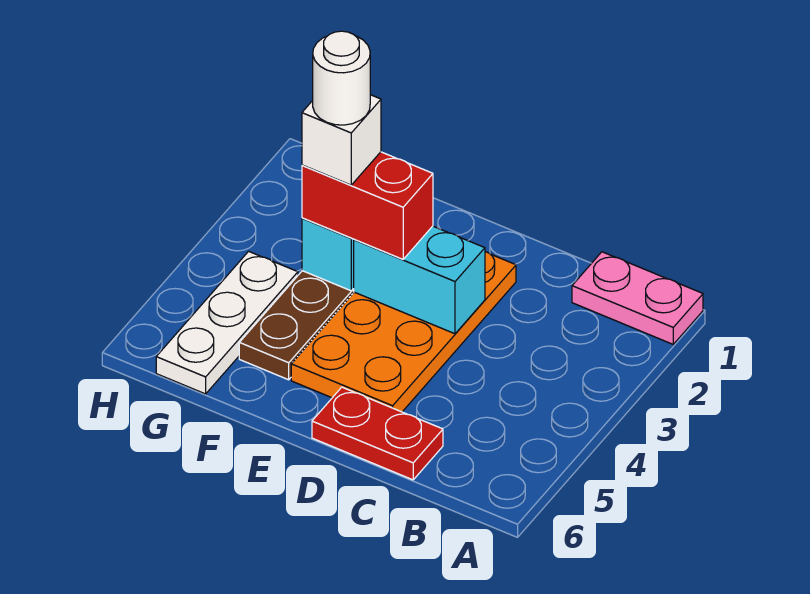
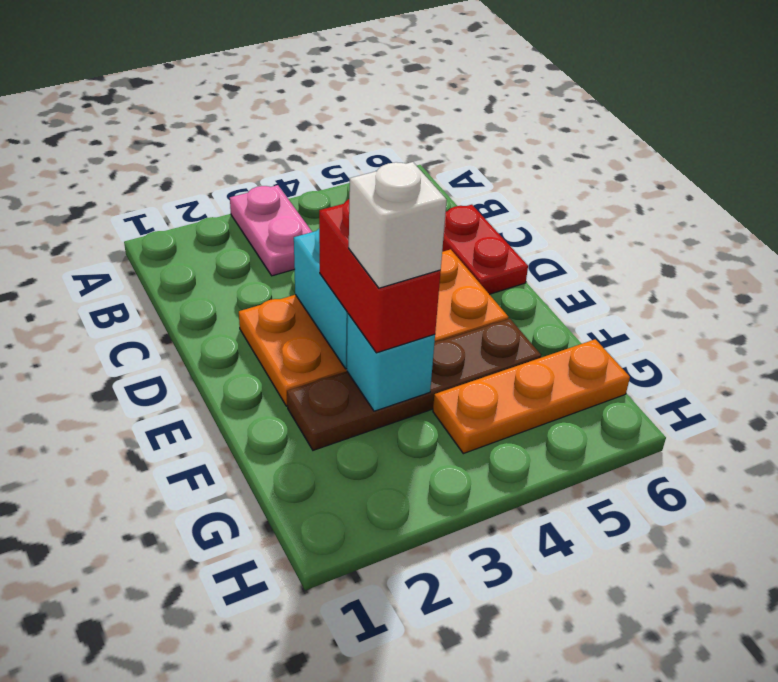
pink 1x2 plate [572,252,703,344] -> pink 1x2 plate moved to [230,185,312,276]
white 1x1 round brick [313,31,370,125] -> none
white 1x3 plate [156,251,298,394] -> orange 1x3 plate [433,339,630,454]

